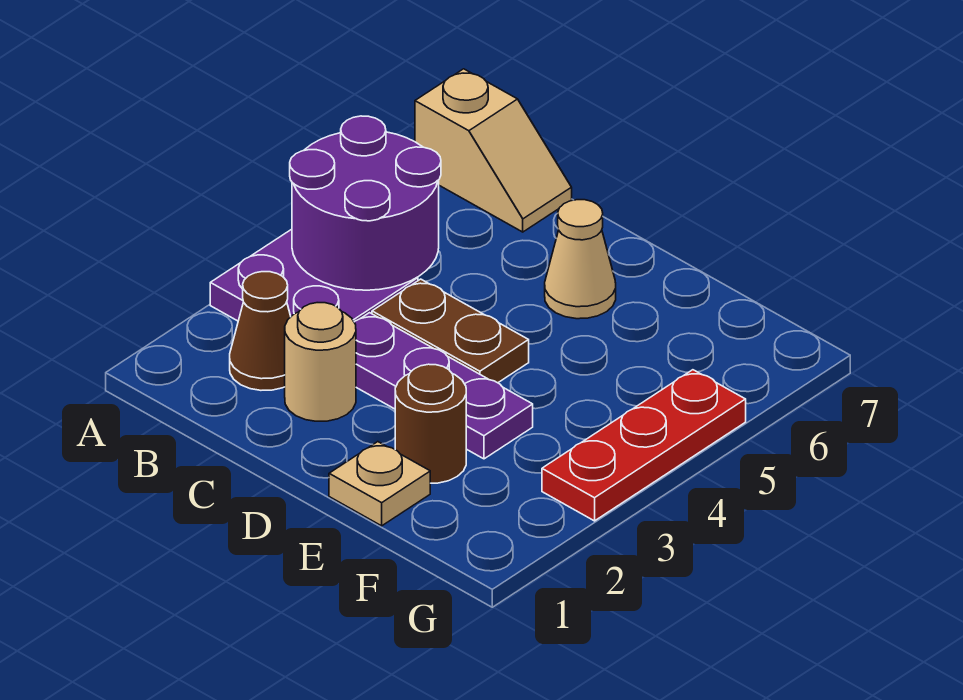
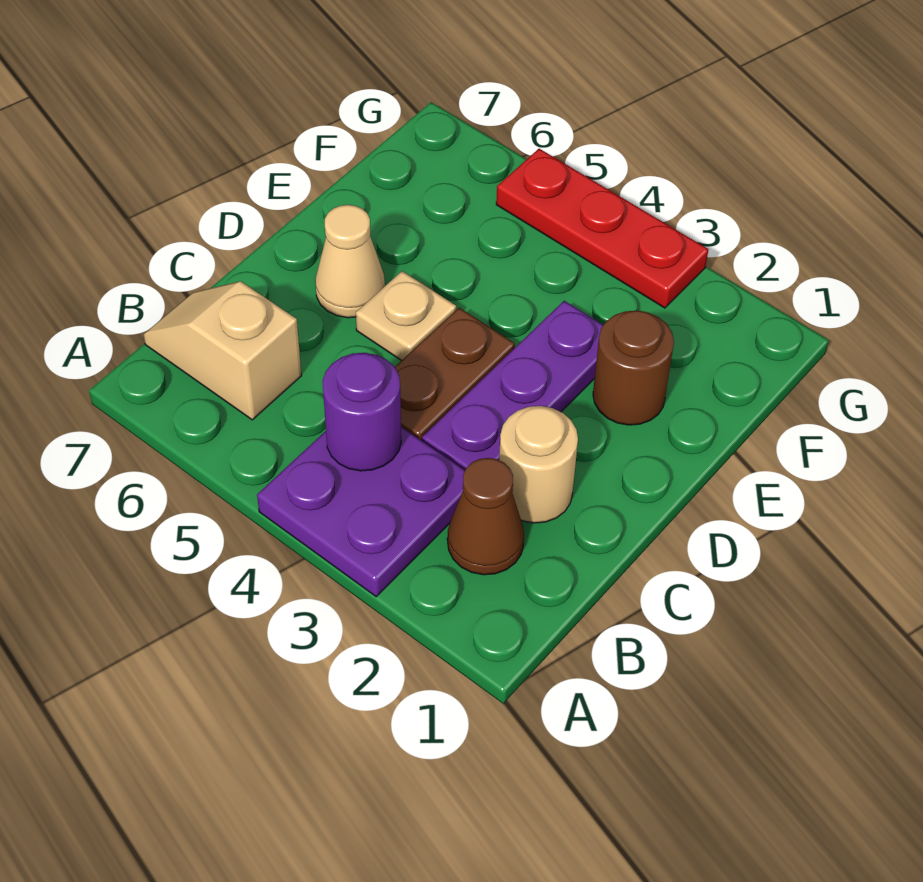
purple 2x2 round brick [290,116,441,290] -> purple 1x1 round brick [323,353,401,471]
tan 1x2 slope [415,69,572,232] -> tan 1x2 slope turned to [144,281,302,420]
tan 1x1 plate [329,442,430,526] -> tan 1x1 plate moved to [356,271,456,361]

